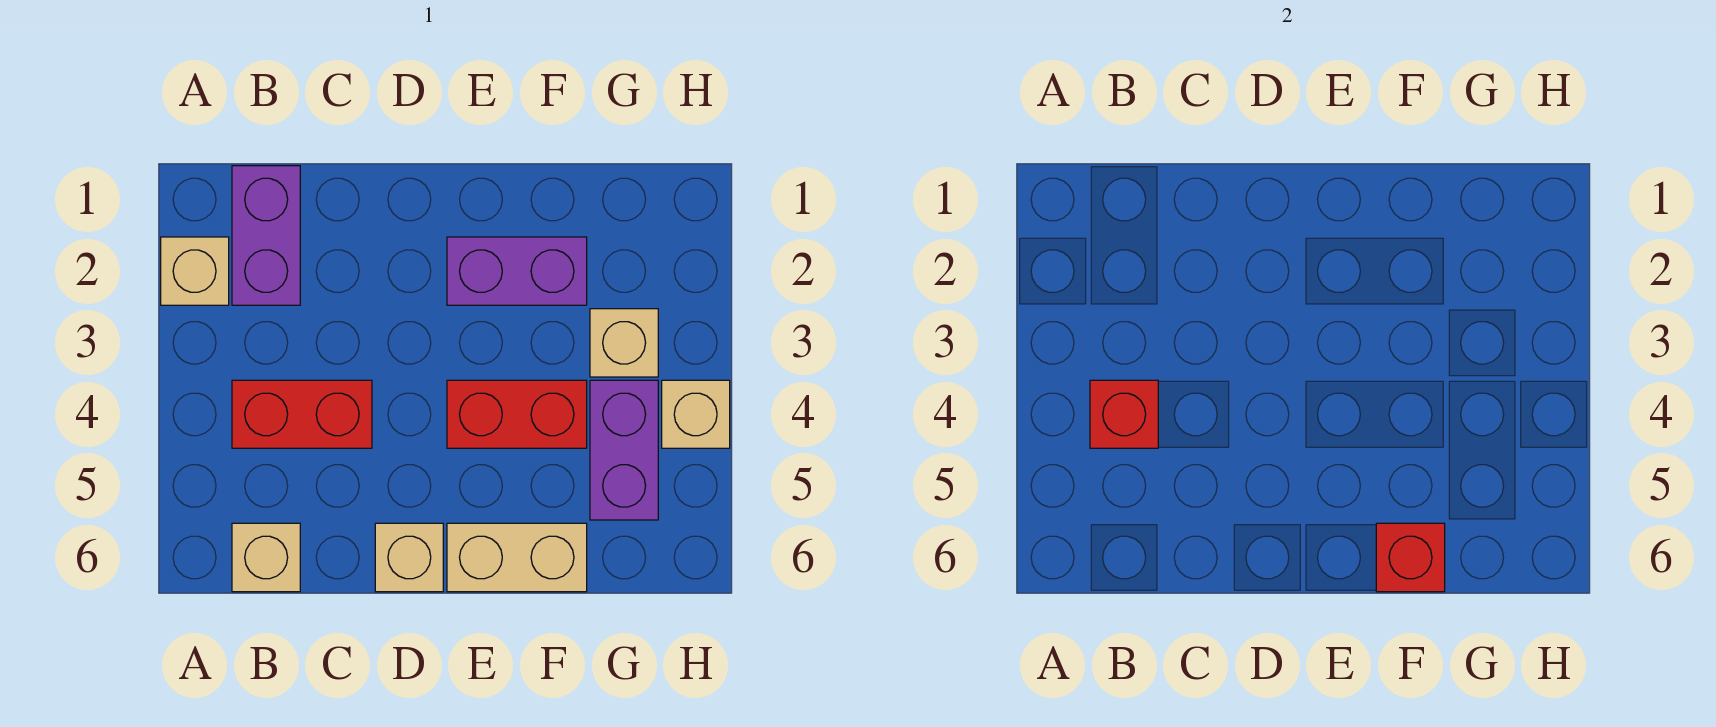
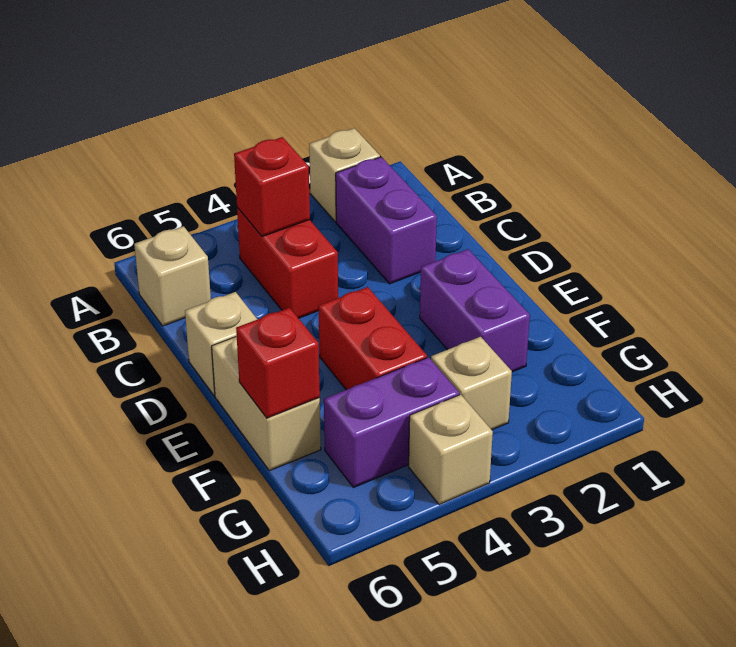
purple 1x2 brick [232,166,300,305] -> purple 1x2 brick turned to [336,157,437,284]

